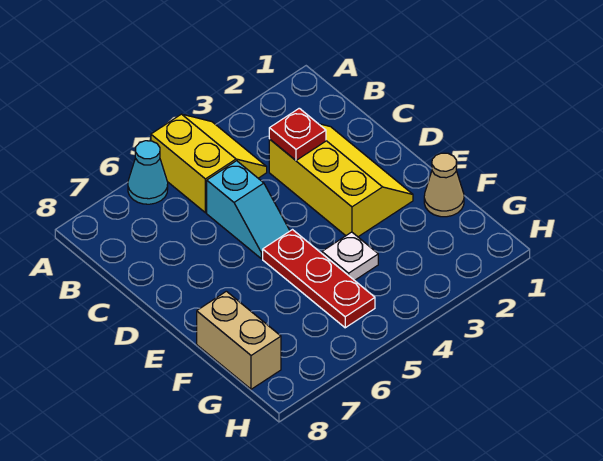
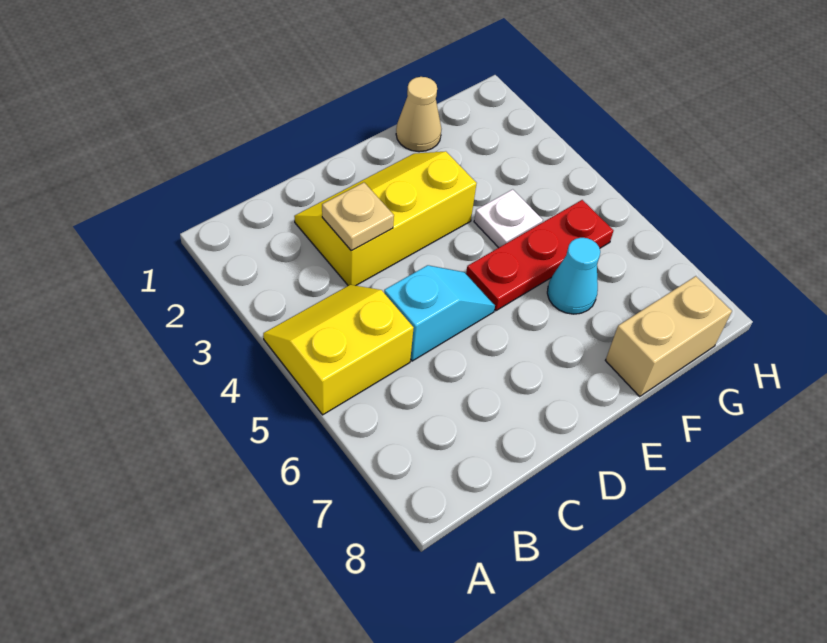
cyan 1x1 cone [128,141,168,204] -> cyan 1x1 cone moved to [547,238,600,314]
red 1x1 plate [269,108,326,160] -> tan 1x1 plate [322,183,394,251]

